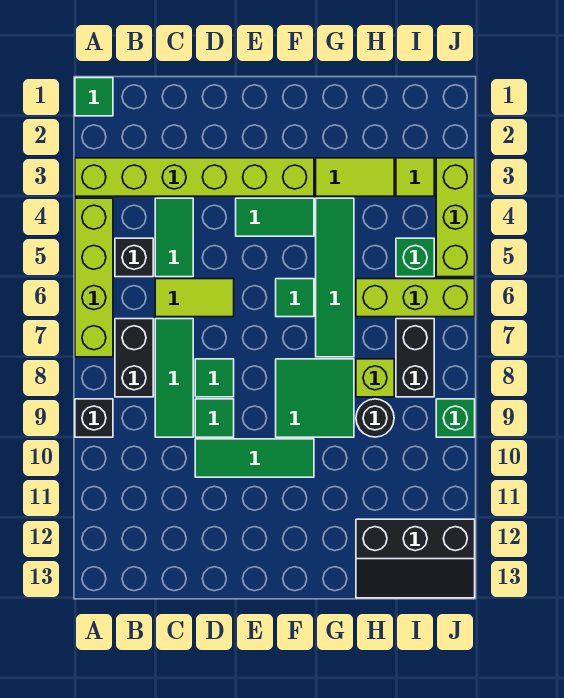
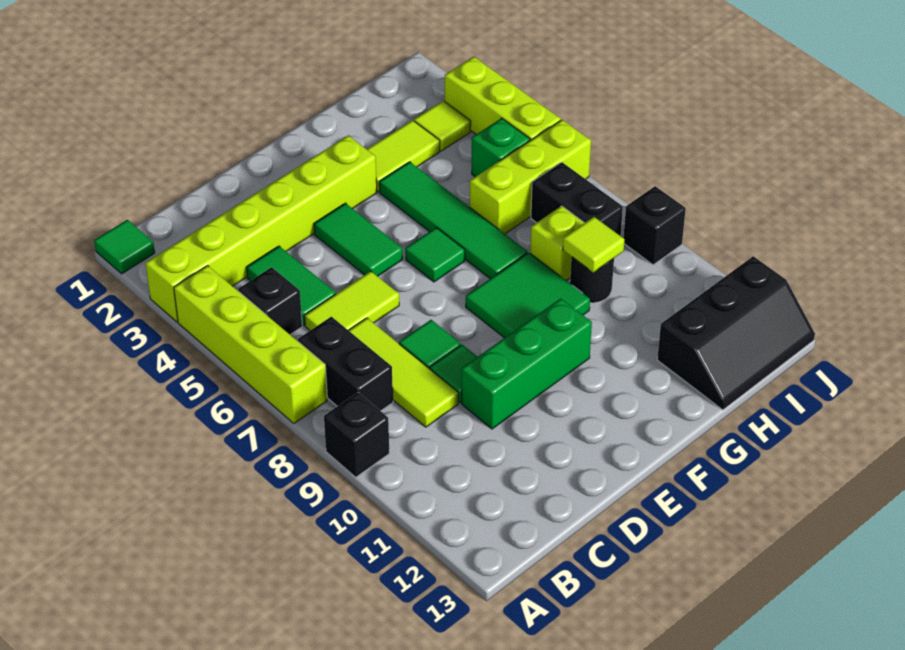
green 1x3 tile [155,319,193,437] -> lime 1x3 tile [349,318,458,427]
green 1x3 tile [195,439,314,477] -> green 1x3 brick [462,299,592,429]
green 1x2 tile [236,198,314,236] -> green 1x2 tile turned to [314,203,403,276]
none -> lime 1x1 tile [563,217,624,272]
green 1x1 brick [436,399,475,437] -> black 1x1 brick [624,186,686,265]

